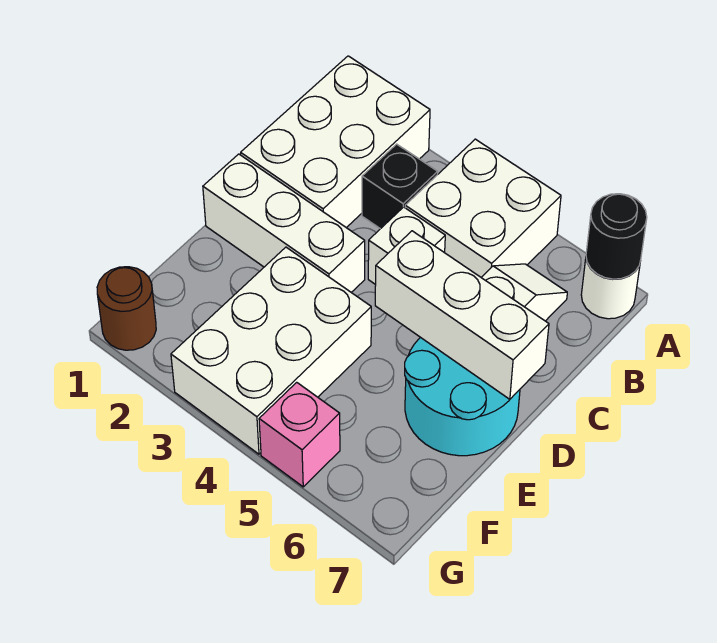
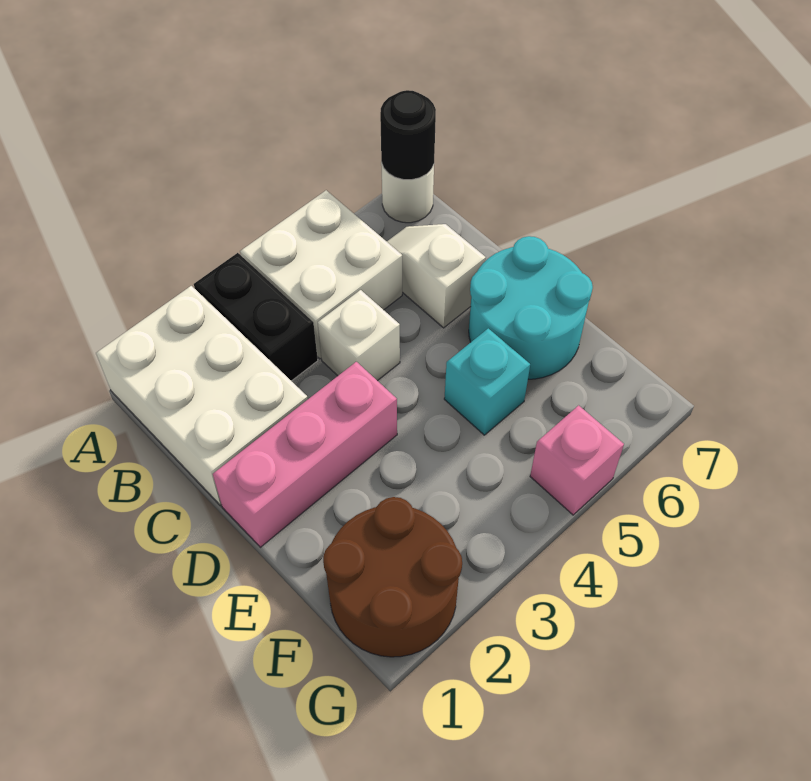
black 1x1 brick [362,144,438,229] -> black 1x2 brick [194,253,318,381]
white 1x3 brick [203,154,365,292] -> pink 1x3 brick [213,362,397,547]
white 1x3 brick [375,231,549,399] -> none
white 2x3 brick [171,247,371,454] -> none
none -> cyan 1x1 brick [444,328,530,435]
brown 1x1 round brick [97,267,156,350] -> brown 2x2 round brick [323,497,462,657]

